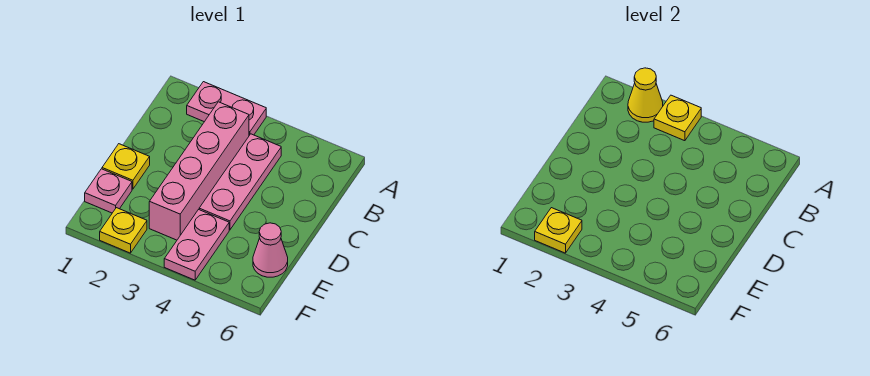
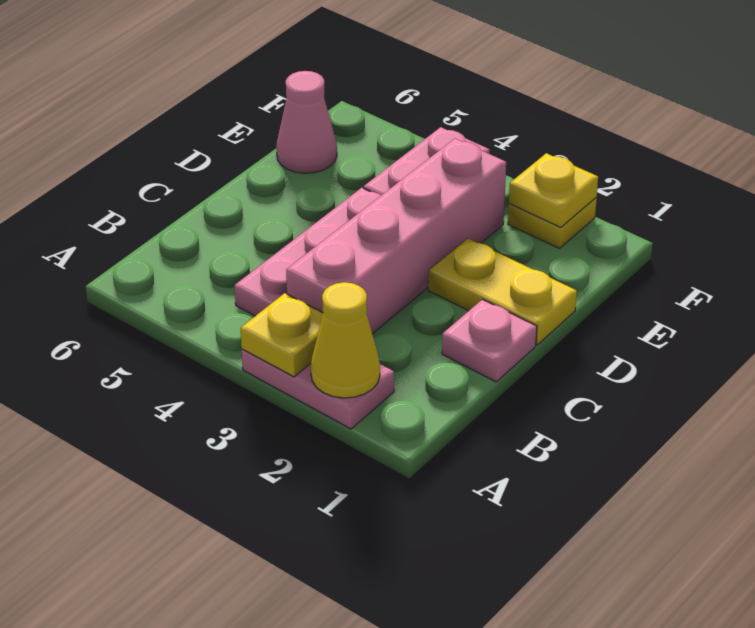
yellow 1x1 plate [102,144,150,189] -> yellow 1x2 plate [428,238,577,345]
pink 1x1 plate [85,169,132,213] -> pink 1x1 plate moved to [442,299,537,382]

